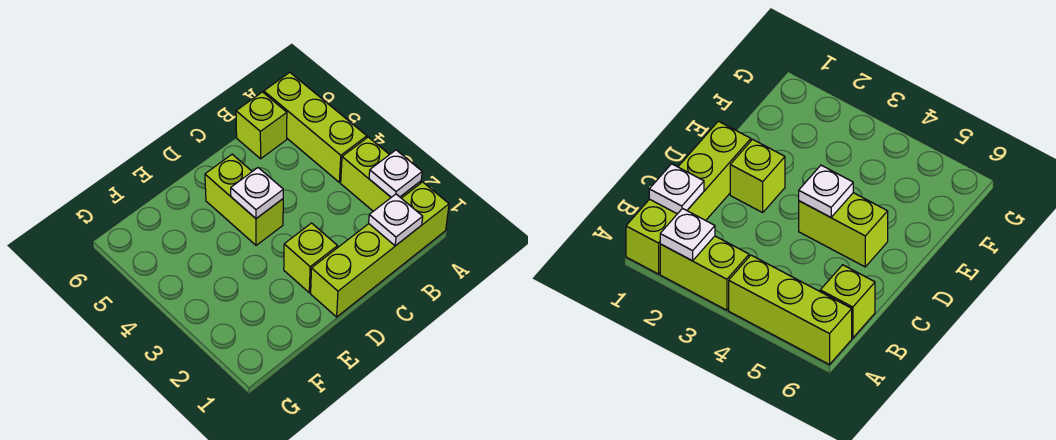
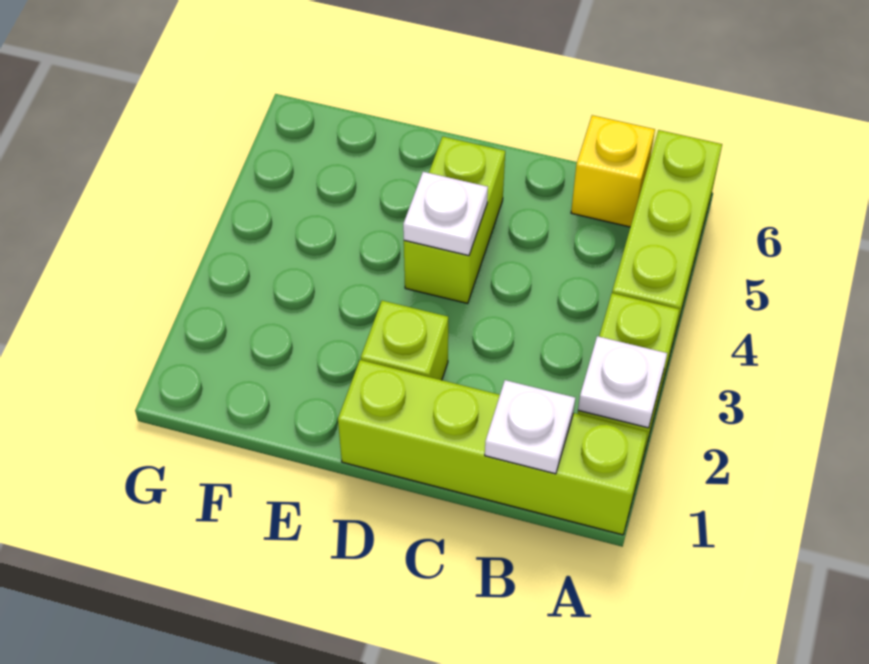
lime 1x1 brick [236,92,287,159] -> yellow 1x1 brick [571,115,655,227]

